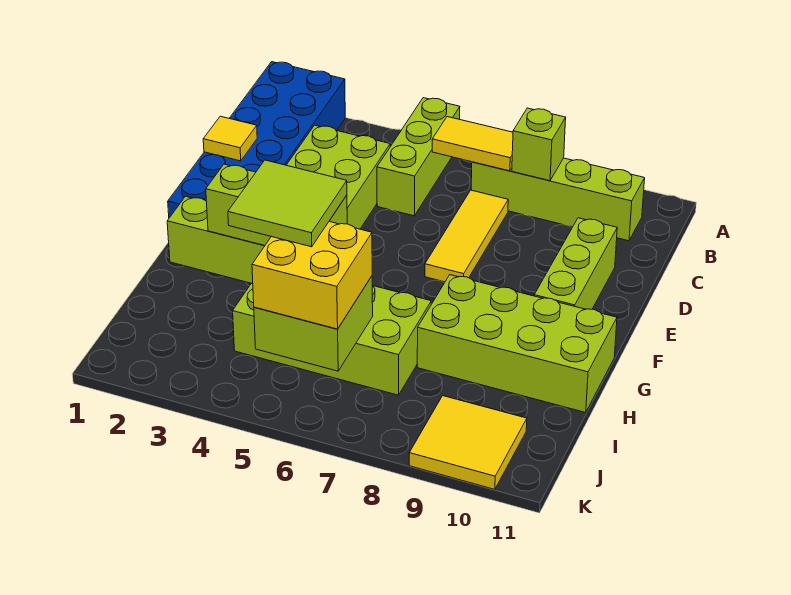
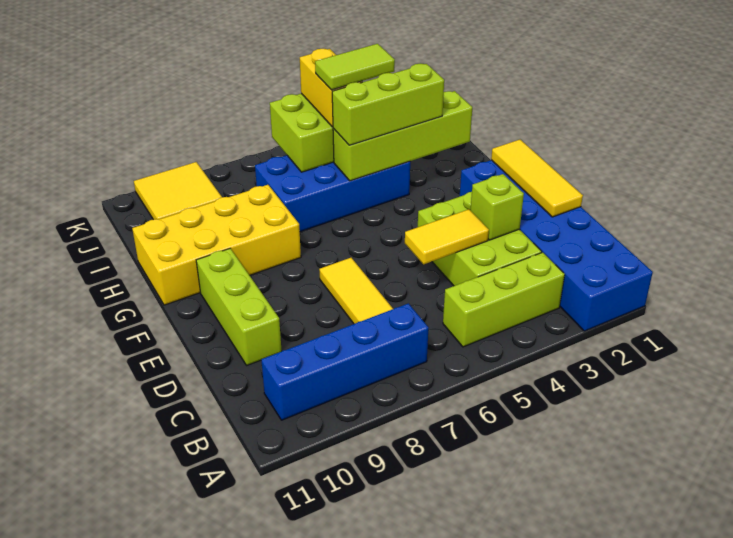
lime 1x3 brick [377,98,460,216] -> lime 1x3 brick turned to [443,252,565,347]
yellow 1x2 tile [432,117,513,171] -> yellow 1x2 tile moved to [405,209,489,264]
lime 1x4 brick [471,158,645,241] -> blue 1x4 brick [261,303,429,420]
lime 1x1 brick [512,108,566,181] -> lime 1x1 brick moved to [470,174,524,240]
yellow 1x1 tile [203,116,257,161] -> yellow 1x3 tile [491,140,583,217]
lime 2x4 brick [417,275,617,413] -> yellow 2x4 brick [132,185,301,305]
lime 2x4 brick [233,283,431,395] -> blue 2x4 brick [255,155,410,232]
lime 2x2 tile [228,160,347,247] -> lime 1x2 tile [315,44,395,90]
yellow 2x2 brick [252,222,372,329] -> yellow 1x2 brick [300,49,362,127]

